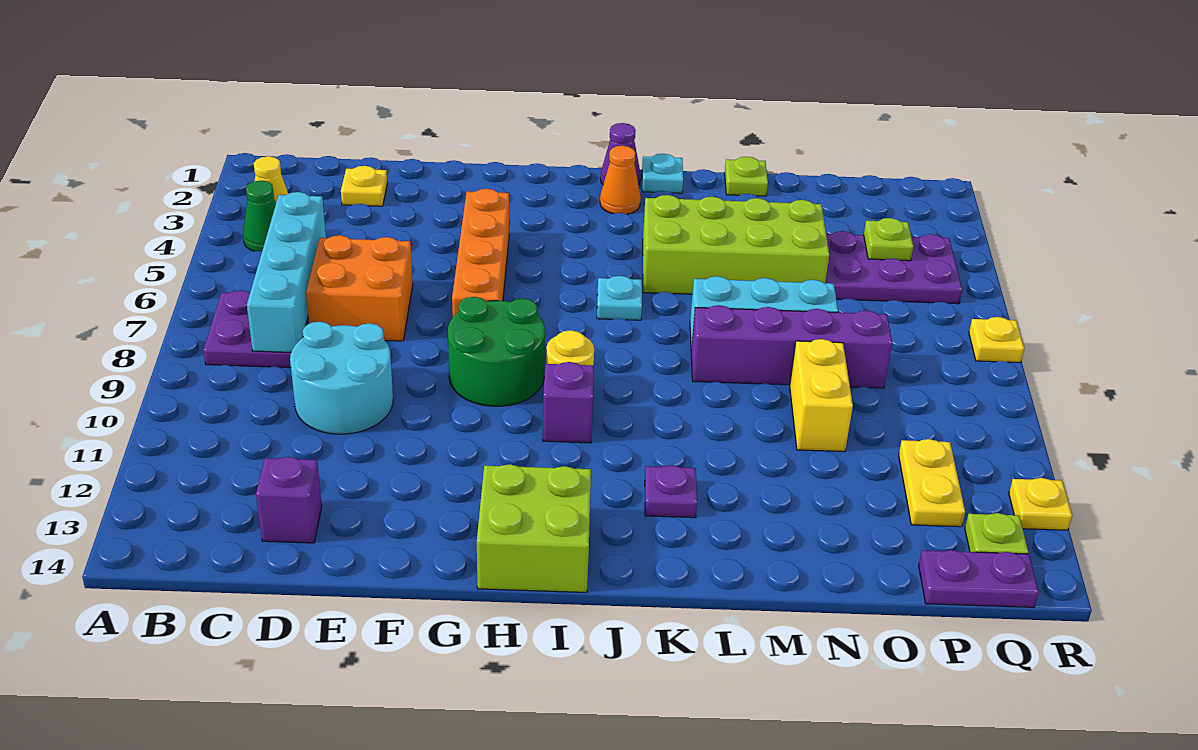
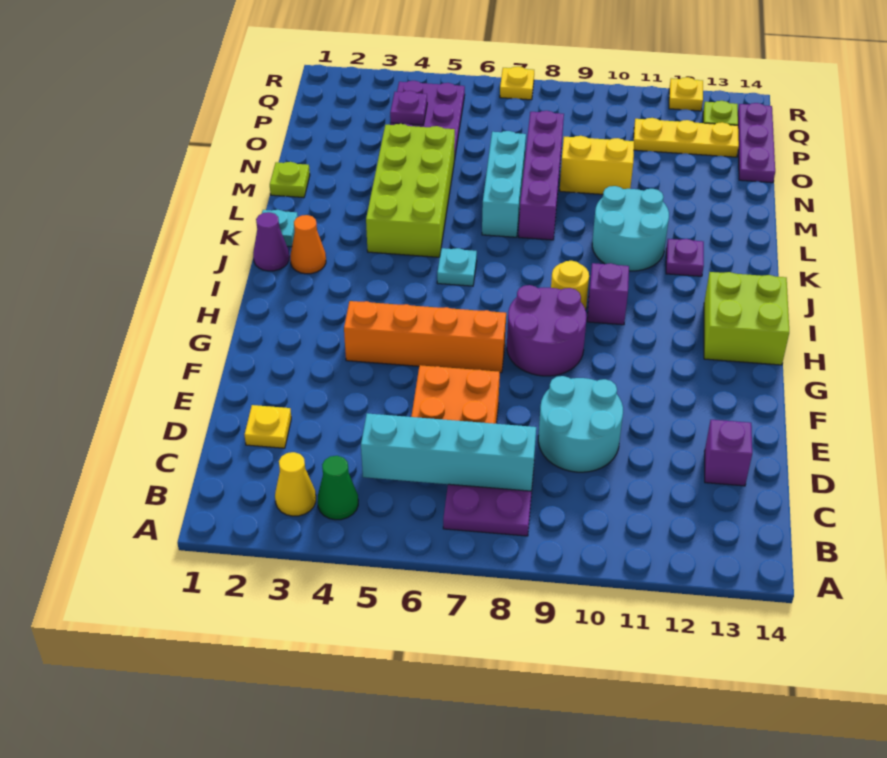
green 2x2 round brick [448,297,545,406] -> purple 2x2 round brick [507,285,587,376]
none -> cyan 2x2 round brick [592,186,669,271]
lime 1x1 plate [864,218,913,261] -> purple 1x1 plate [390,91,427,125]
yellow 1x2 plate [899,439,965,527] -> yellow 1x3 plate [634,118,739,157]
purple 1x2 plate [919,550,1039,607] -> purple 1x3 plate [738,103,775,183]

